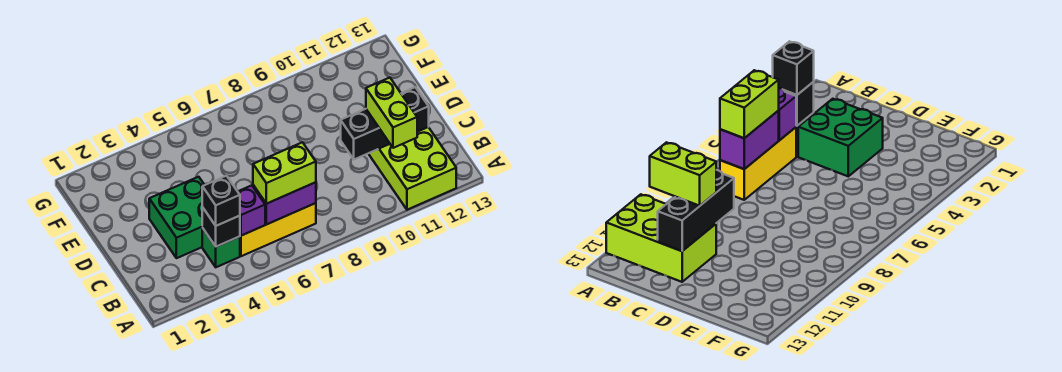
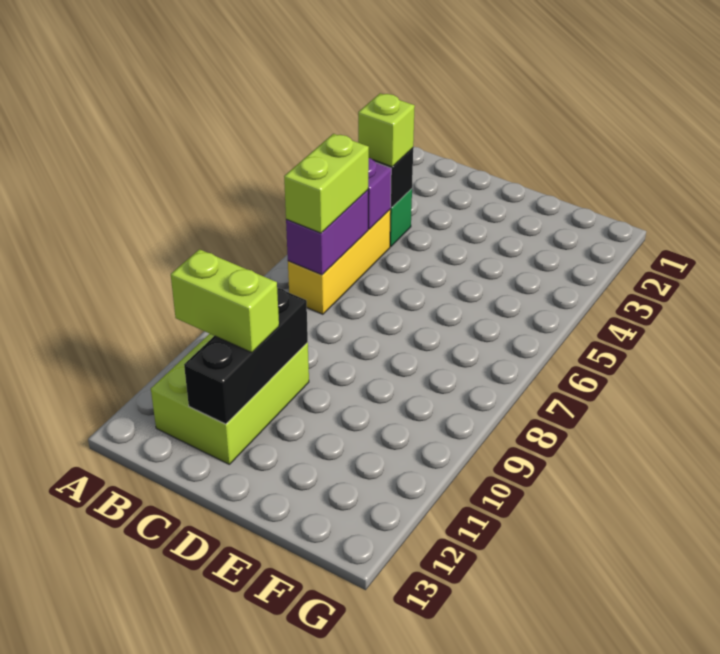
lime 2x3 brick [368,127,456,210] -> lime 2x3 brick turned to [151,334,309,464]
black 1x1 brick [202,176,240,226] -> lime 1x1 brick [358,93,415,167]
green 2x2 brick [149,177,204,258] -> none

